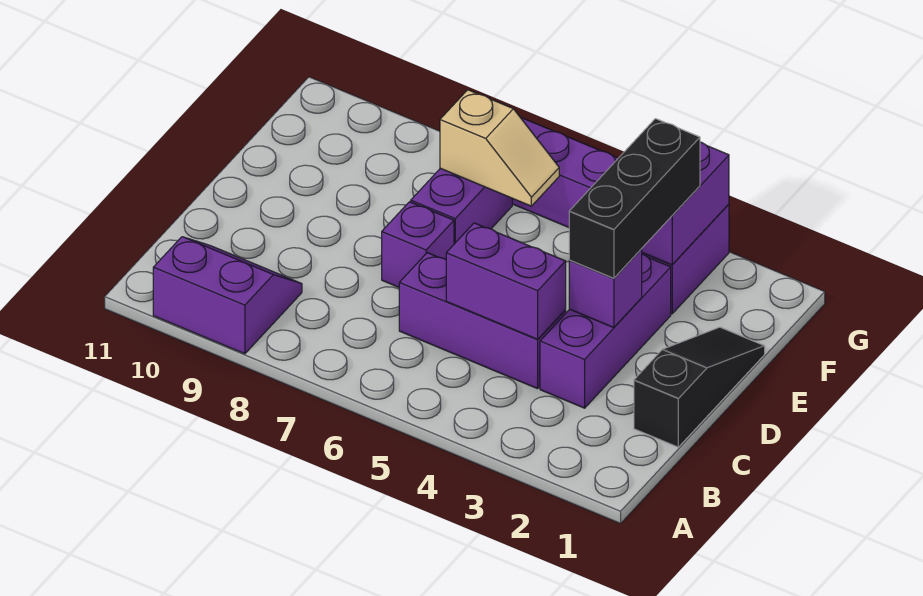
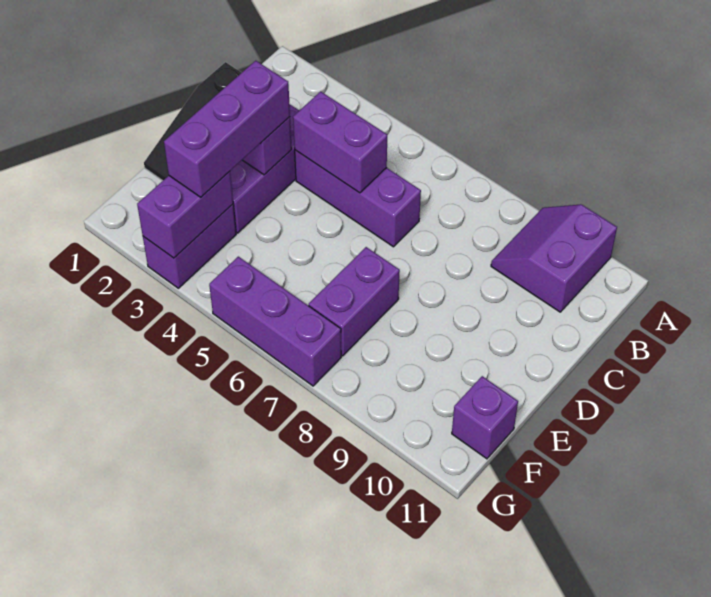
purple 2x2 slope [153,237,302,354] -> purple 2x2 slope turned to [491,204,617,312]
black 1x3 brick [569,119,700,278] -> purple 1x3 brick [164,61,290,197]
purple 1x1 brick [382,202,454,287] -> purple 1x1 brick moved to [452,376,518,459]
tan 1x2 slope [440,90,559,206] -> none

